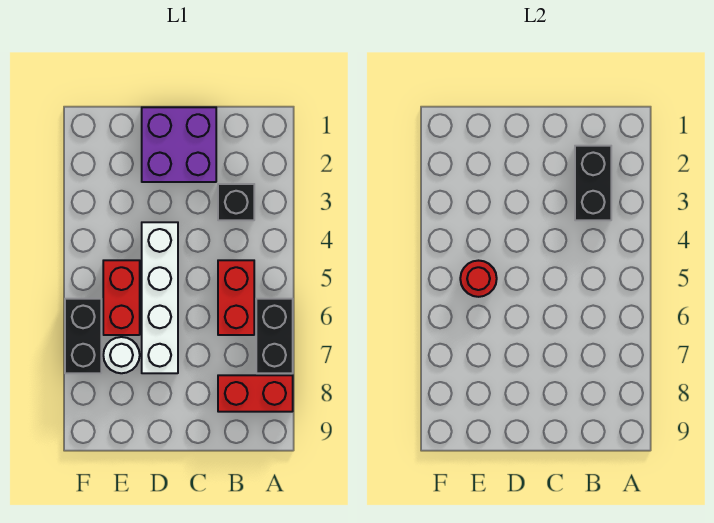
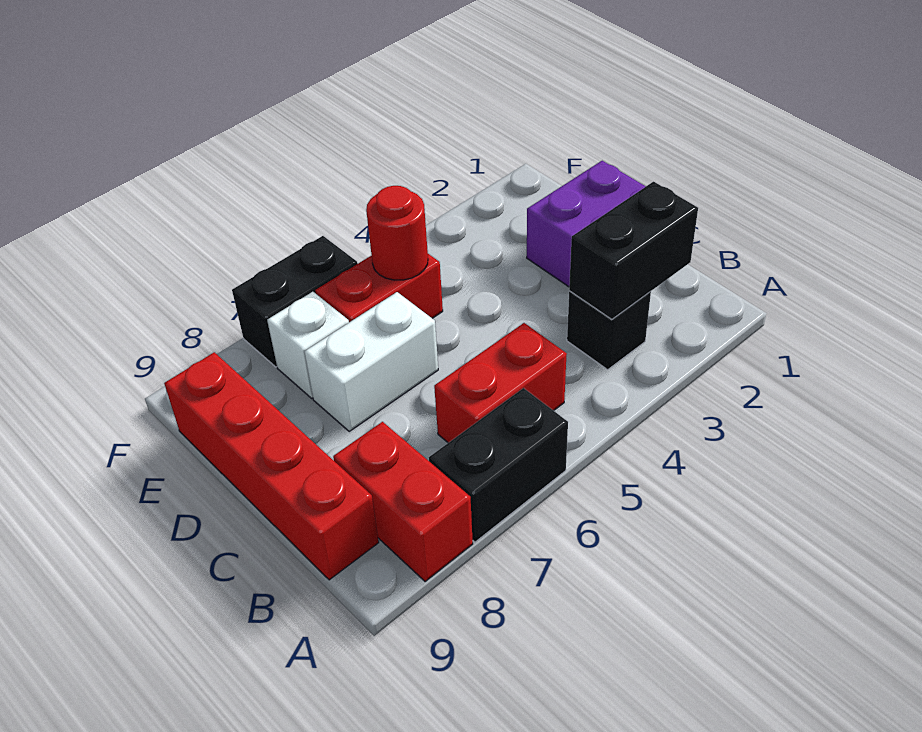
none -> red 1x4 brick [164,352,379,580]
white 1x4 brick [142,222,178,373] -> white 1x2 brick [304,292,438,431]
white 1x1 round brick [103,337,140,373] -> white 1x1 brick [267,292,349,398]

